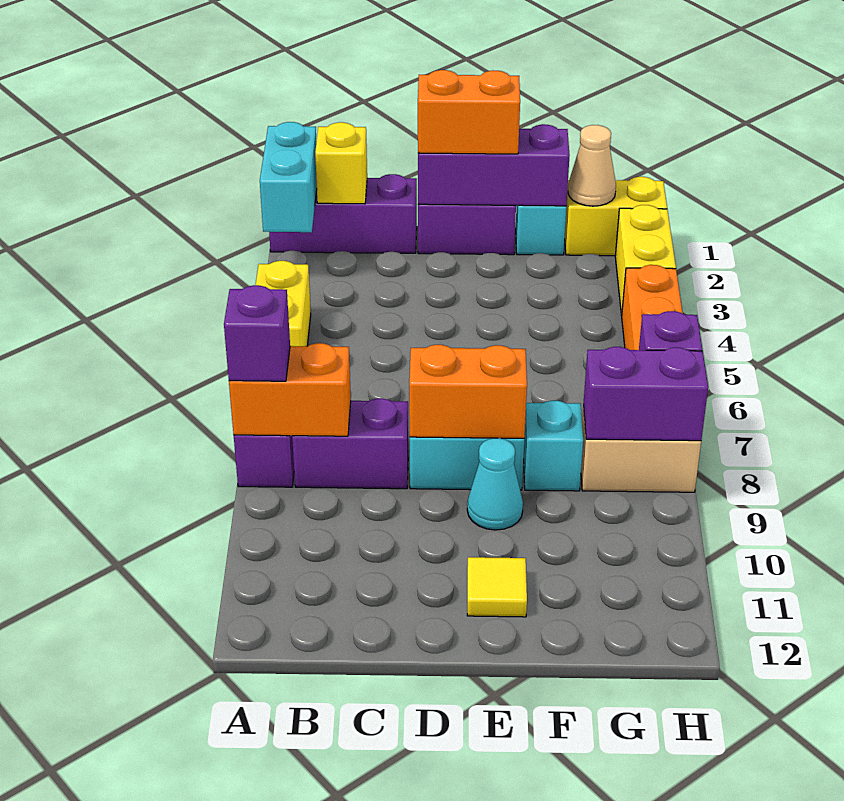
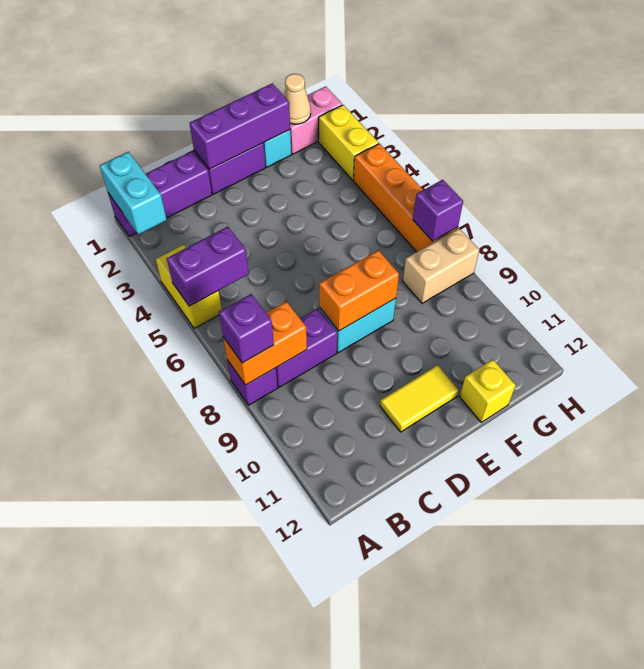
yellow 1x1 brick [315,122,367,204] -> yellow 1x1 brick moved to [460,359,516,422]
orange 1x2 brick [418,70,520,154] -> none
cyan 1x1 cone [467,438,523,530] -> none
yellow 1x1 tile [467,557,527,617] -> yellow 1x2 tile [380,365,459,432]
cyan 1x1 brick [524,401,583,491] -> none
yellow 1x2 brick [565,177,667,256] -> pink 1x2 brick [290,86,342,154]
purple 1x2 brick [584,347,708,441] -> purple 1x2 brick moved to [167,227,249,306]

